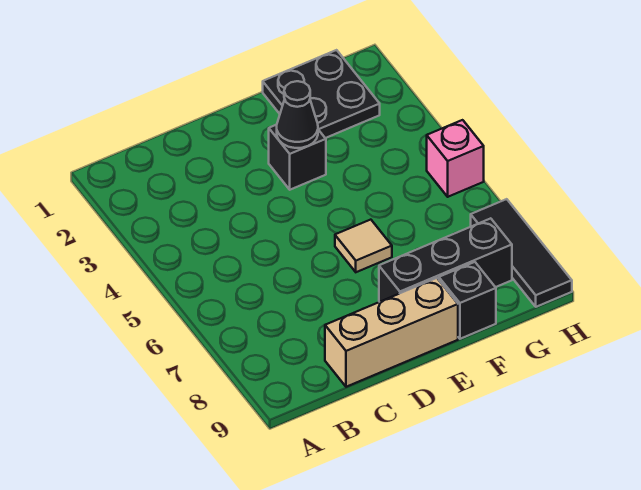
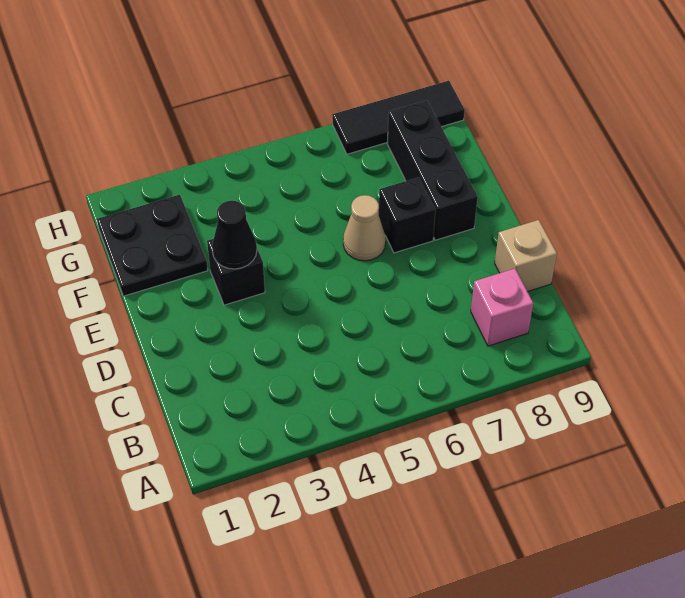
tan 1x3 brick [325,278,458,387] -> tan 1x1 brick [495,220,557,292]
tan 1x1 tile [335,220,392,272] -> tan 1x1 cone [343,195,386,261]
black 1x1 brick [439,262,496,339] -> black 1x1 brick moved to [378,177,436,253]
pink 1x1 brick [427,120,484,197] -> pink 1x1 brick moved to [471,269,533,346]

